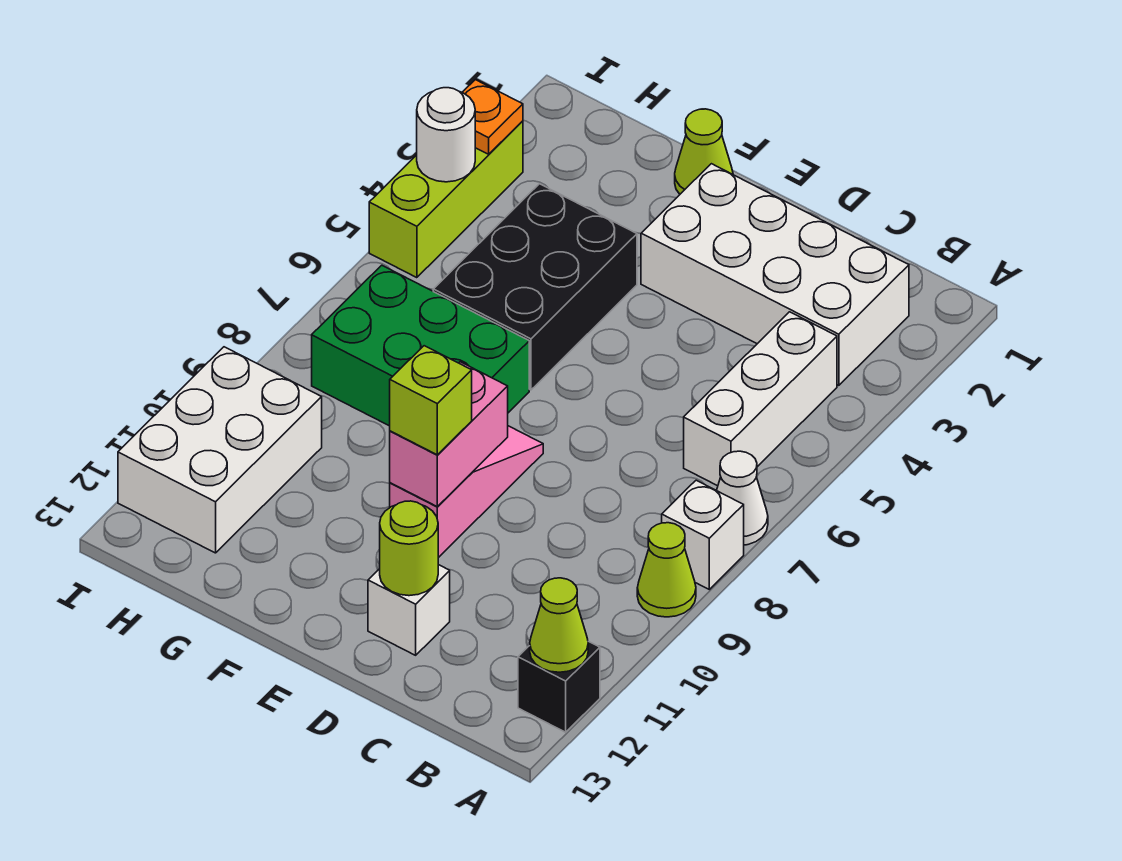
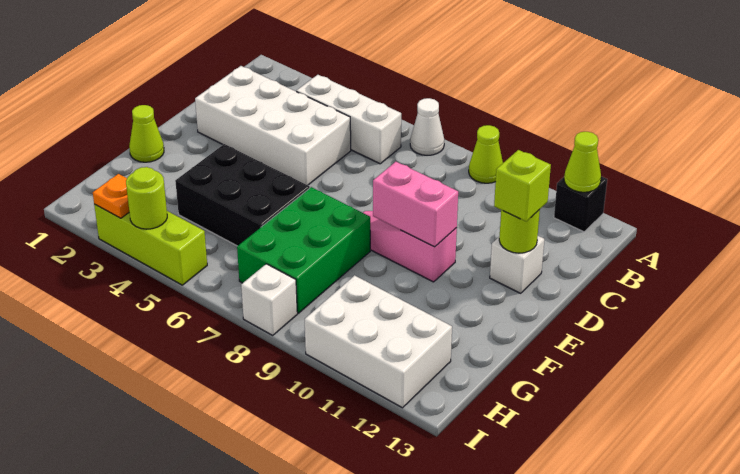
white 1x1 brick [662,480,744,589] -> white 1x1 brick moved to [241,264,297,335]
white 2x4 brick [641,164,909,385] -> white 2x4 brick turned to [195,66,351,185]
lime 1x1 brick [390,346,472,455] -> lime 1x1 brick moved to [494,150,551,221]
white 1x1 round brick [417,88,475,182] -> lime 1x1 round brick [126,167,167,229]

